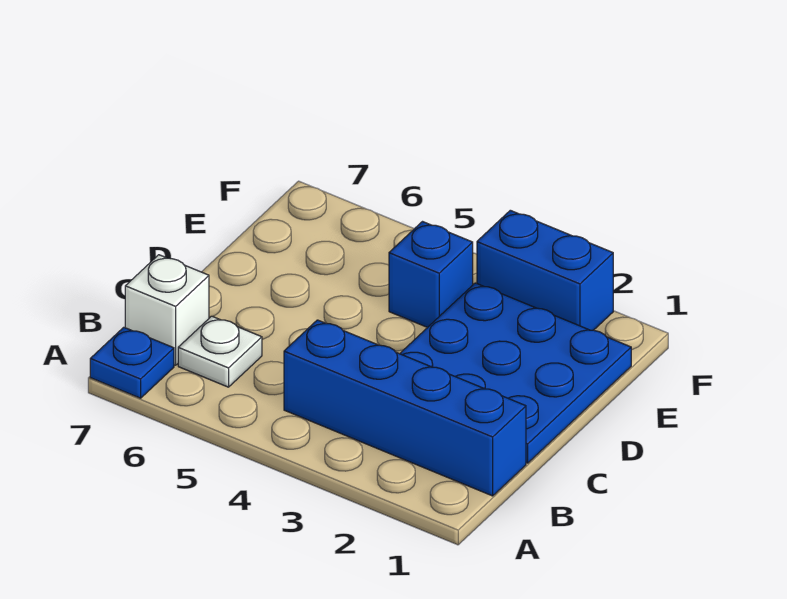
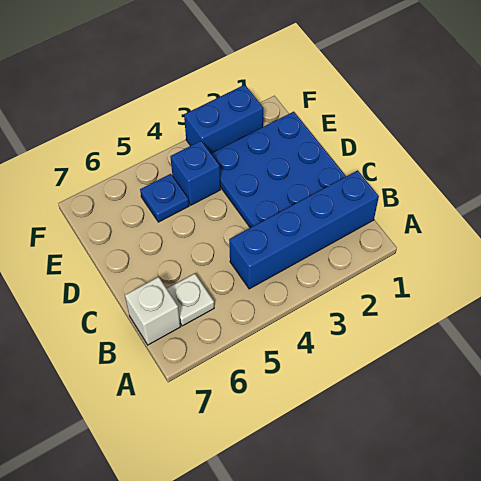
blue 1x1 plate [90,327,174,398] -> blue 1x1 plate moved to [140,174,189,222]

